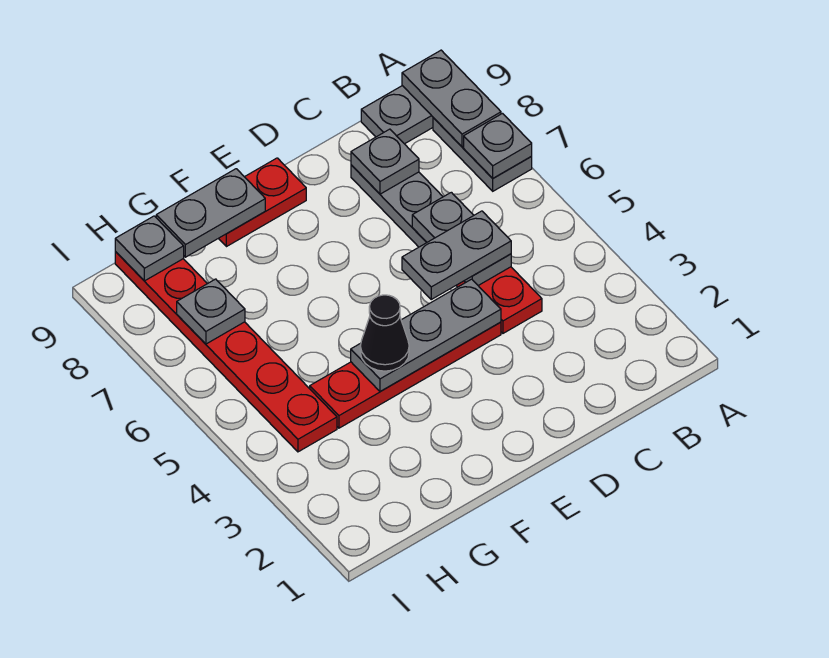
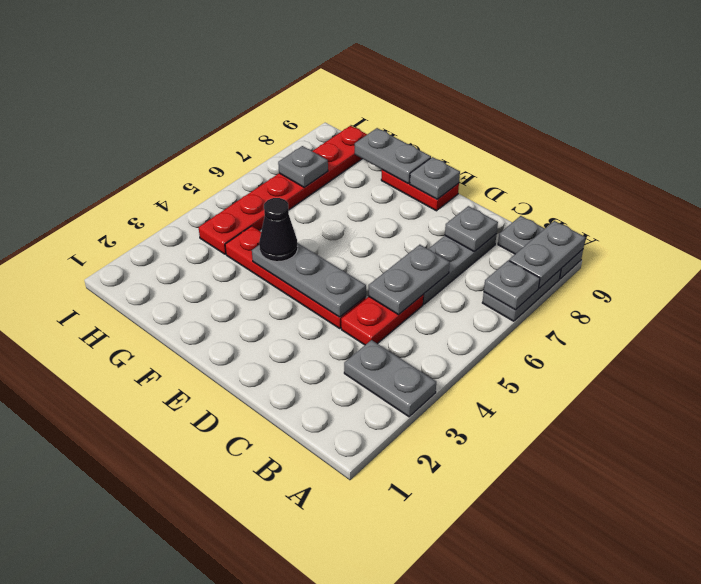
grey 1x2 plate [402,211,511,299] -> grey 1x2 plate moved to [344,340,436,417]
grey 1x1 plate [115,216,184,281] -> grey 1x1 plate moved to [410,157,460,199]

